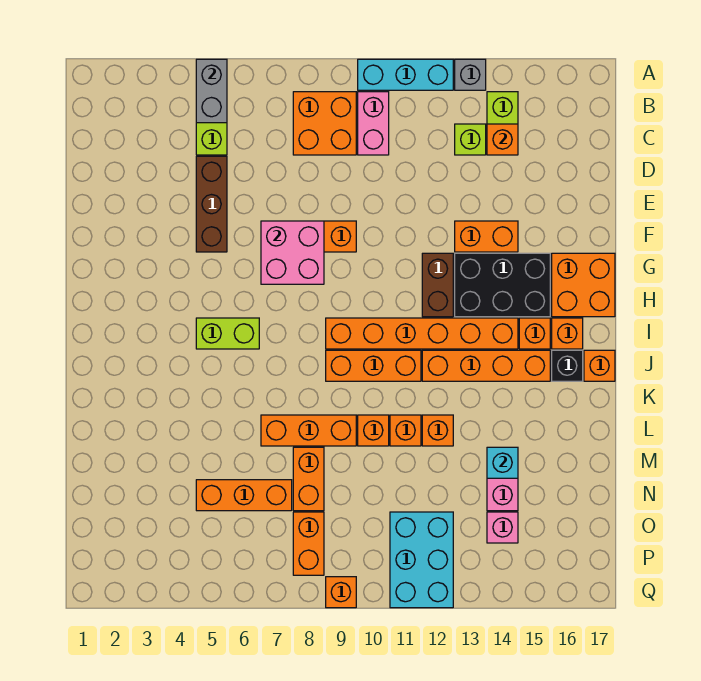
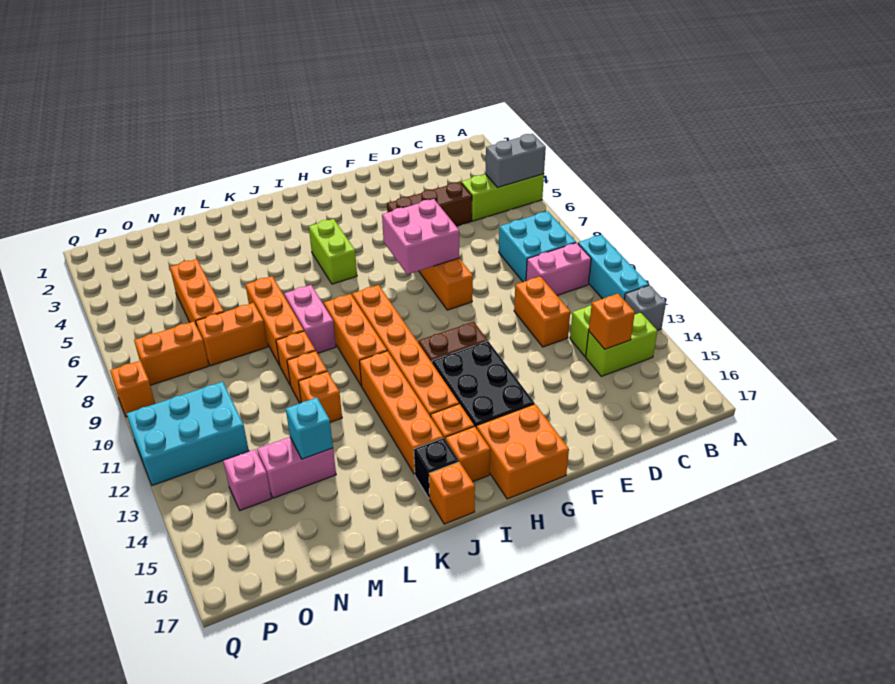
orange 2x2 brick [293,92,356,155] -> cyan 2x2 brick [499,211,576,282]
orange 1x2 brick [455,221,518,252] -> orange 1x2 brick moved to [514,276,570,347]
none -> pink 1x2 brick [284,285,336,353]

